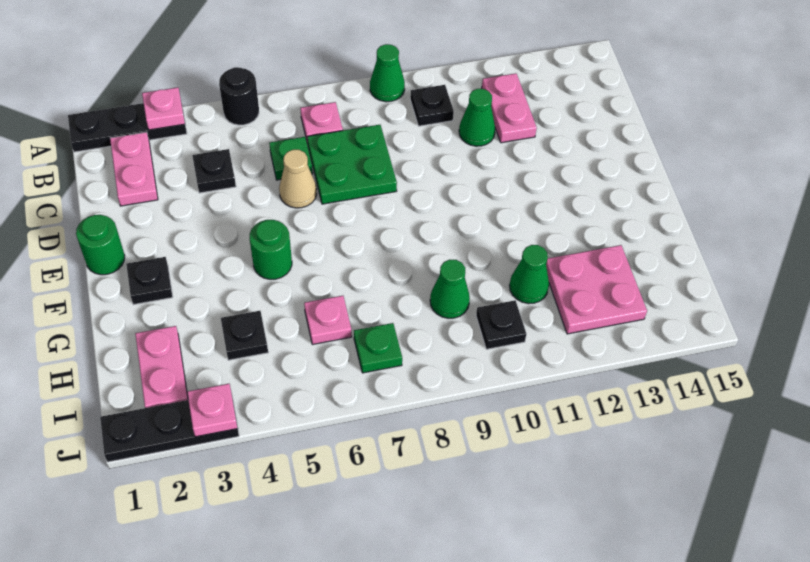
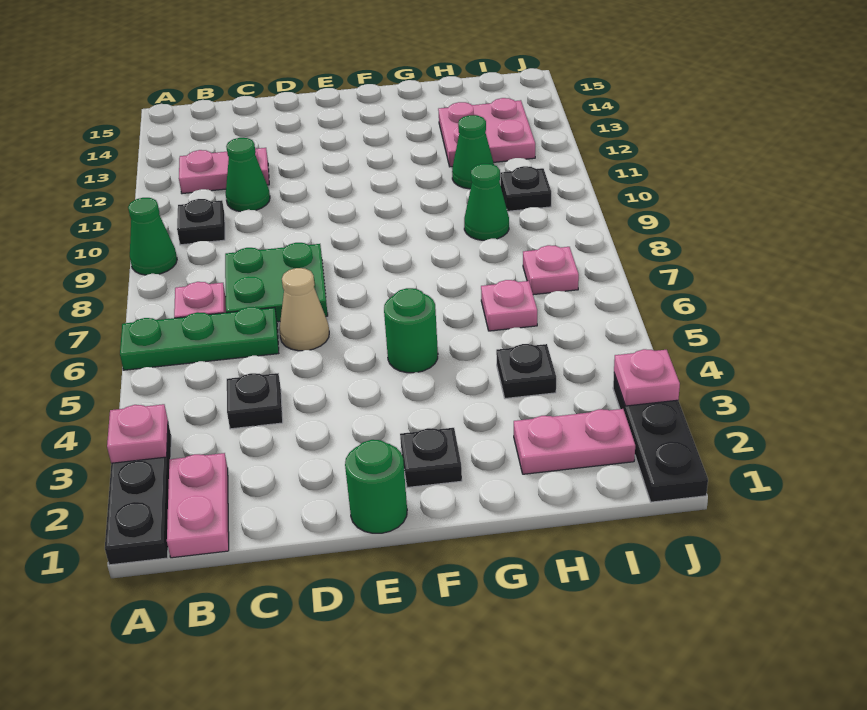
black 1x1 round brick [219,67,259,125] -> none
pink 1x2 plate [110,132,158,206] -> pink 1x2 plate turned to [167,453,229,558]
green 1x1 plate [269,137,313,180] -> green 1x3 plate [120,307,279,370]
green 1x1 plate [354,323,402,373] -> pink 1x1 plate [523,245,579,295]

